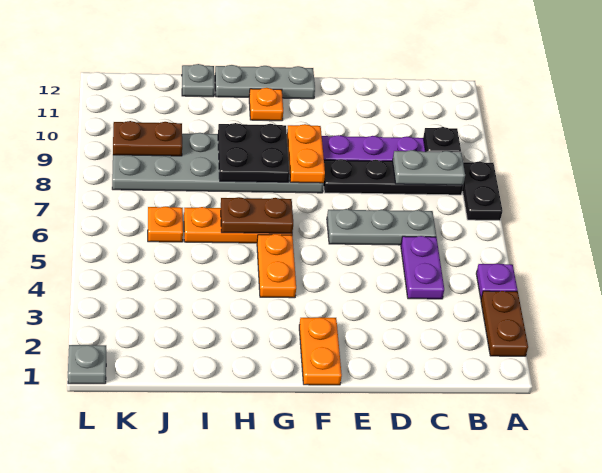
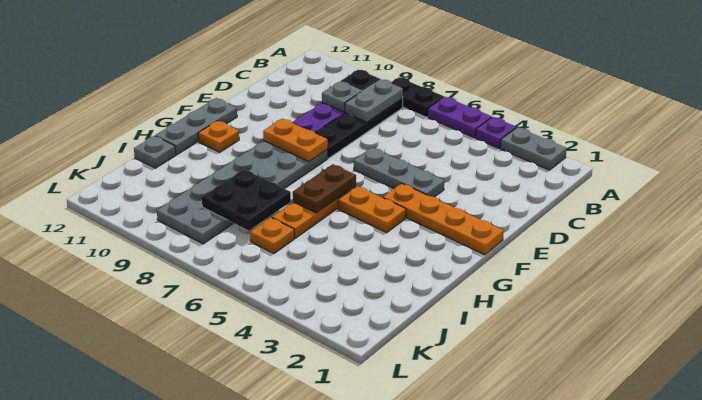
brown 1x2 plate [481,291,528,356] -> grey 1x2 plate [500,127,567,170]
purple 1x2 plate [401,236,444,299] -> purple 1x2 plate moved to [428,97,492,138]
grey 1x3 plate [327,209,436,245] -> grey 1x3 plate turned to [354,148,444,197]
orange 1x2 plate [299,317,342,385] -> orange 1x4 plate [383,183,504,255]
black 2x2 plate [218,123,290,182] -> black 2x2 plate moved to [202,170,291,231]
brown 1x2 plate [113,121,182,156] -> none
grey 1x1 plate [68,345,106,384] -> grey 1x1 plate moved to [322,81,362,112]

